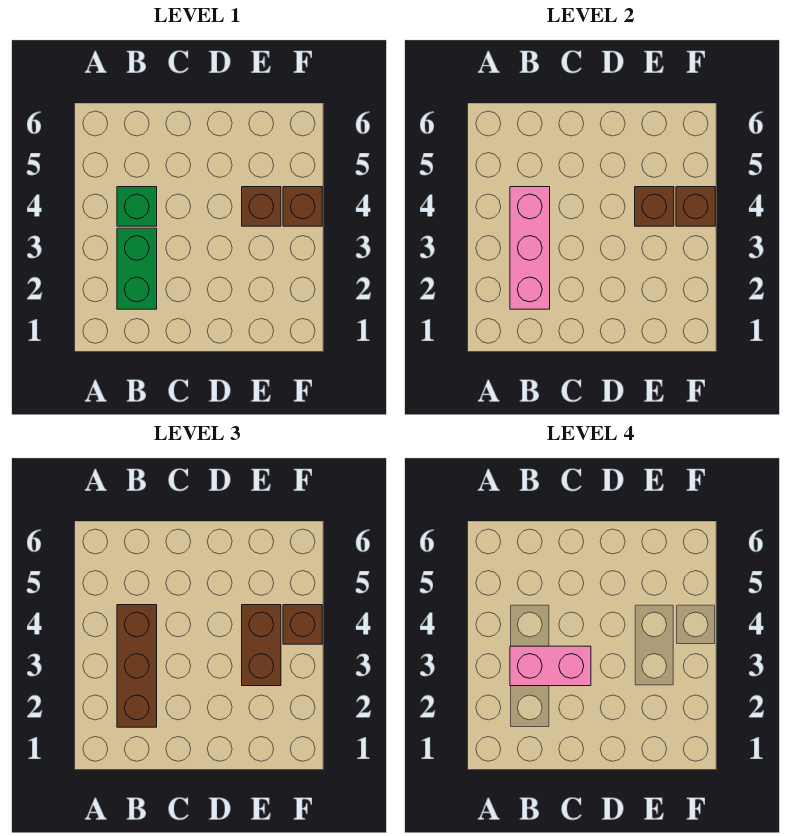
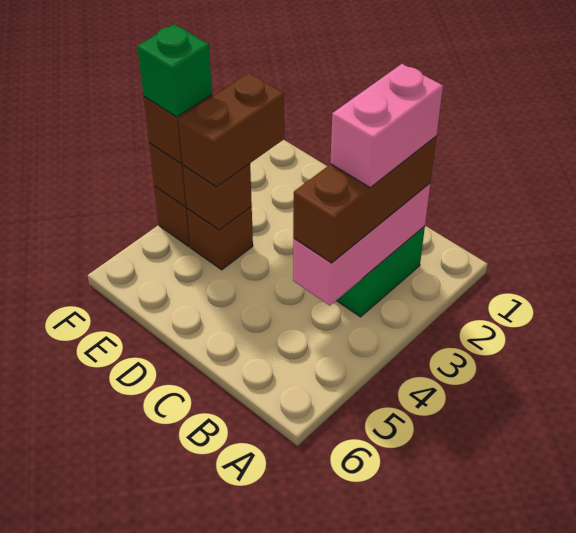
pink 1x2 brick [510,646,591,686] -> pink 1x2 brick turned to [330,64,443,188]
green 1x1 brick [117,187,157,226] -> green 1x1 brick moved to [137,24,212,117]

